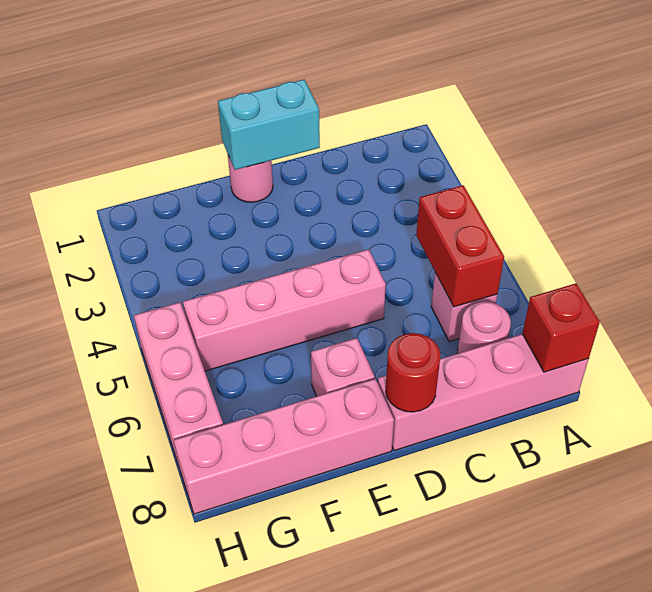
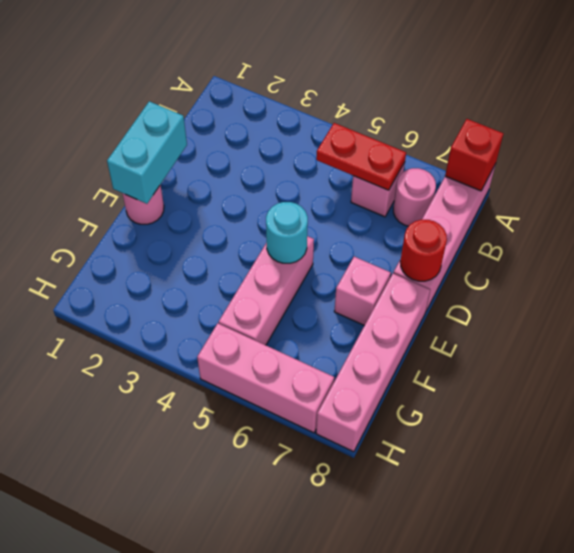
red 1x2 brick [416,185,504,307] -> red 1x2 plate [316,123,406,190]
pink 1x4 brick [183,249,386,371] -> pink 1x3 brick [219,236,314,345]
none -> cyan 1x1 round brick [266,202,308,263]

